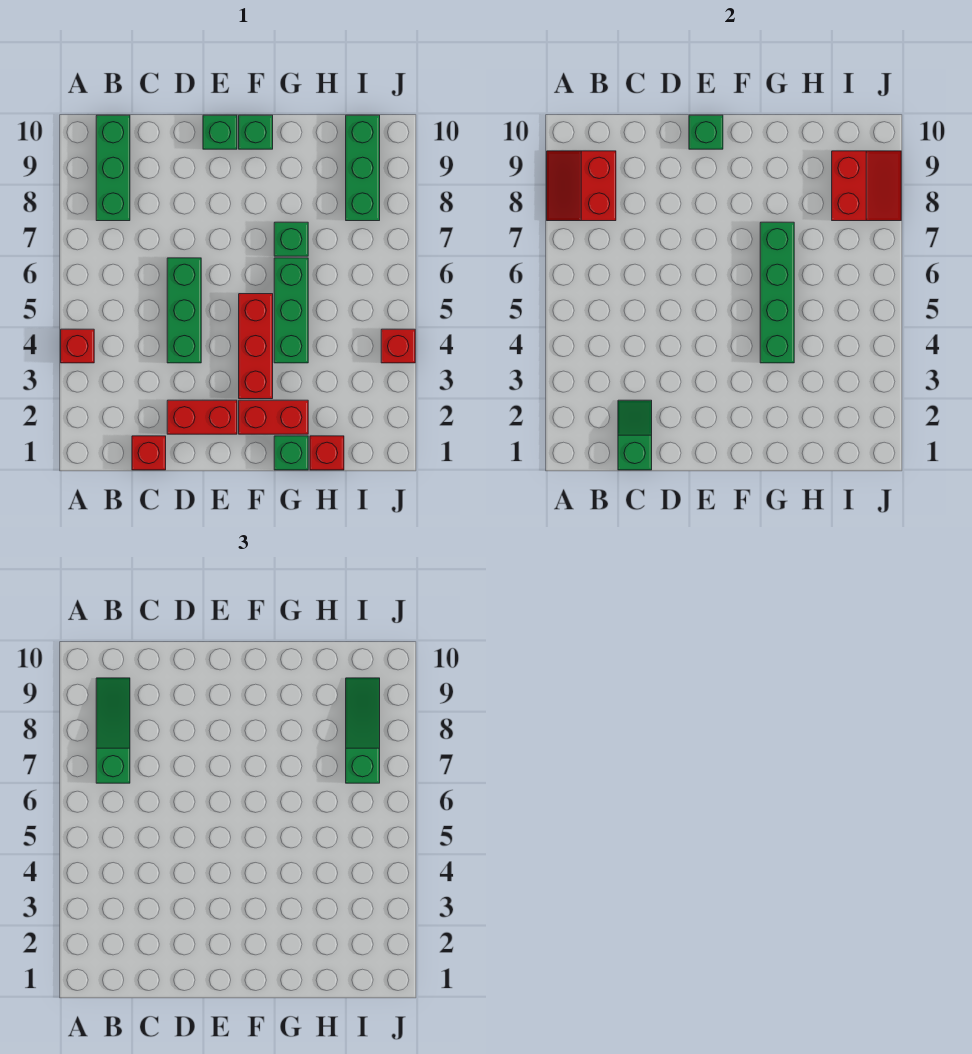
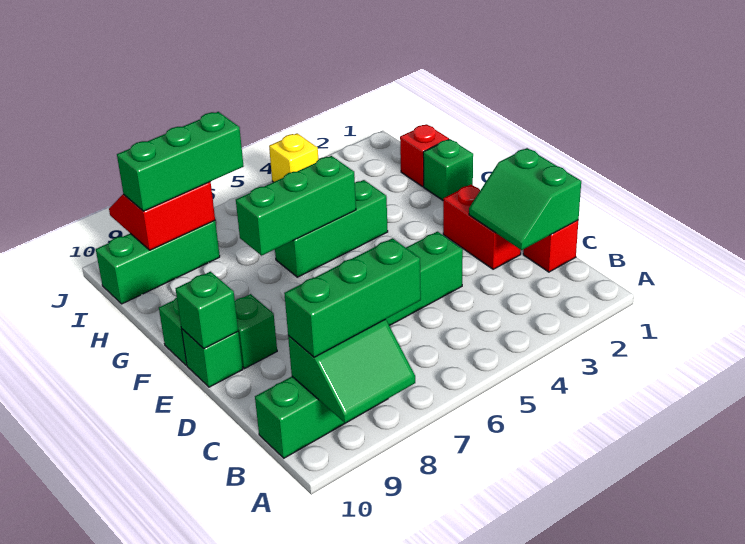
red 1x1 brick [61,329,94,363] -> none
red 2x2 slope [547,151,616,221] -> green 2x2 slope [288,319,415,423]
green 1x3 slope [96,678,130,783] -> green 1x3 brick [284,238,421,357]
green 1x2 slope [618,400,652,470] -> green 2x2 slope [469,148,581,250]
red 1x2 brick [239,400,308,434] -> none
red 1x3 brick [239,294,273,399] -> none
green 1x4 brick [760,222,794,363] -> green 1x3 brick [236,156,356,255]
green 1x1 brick [274,222,308,256] -> green 1x1 brick moved to [235,294,277,369]
green 1x3 slope [346,678,380,783] -> green 1x3 brick [117,112,244,211]
red 1x1 brick [381,329,415,363] -> yellow 1x1 brick [269,133,318,182]

